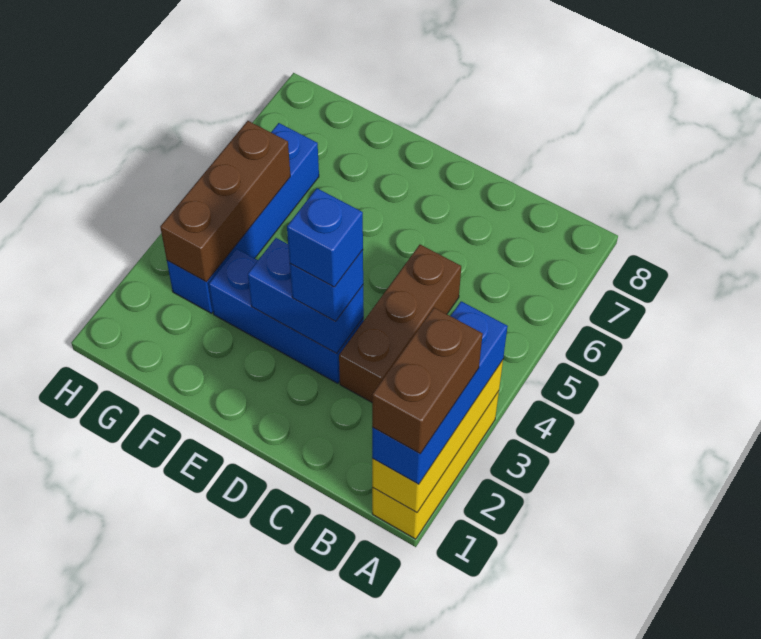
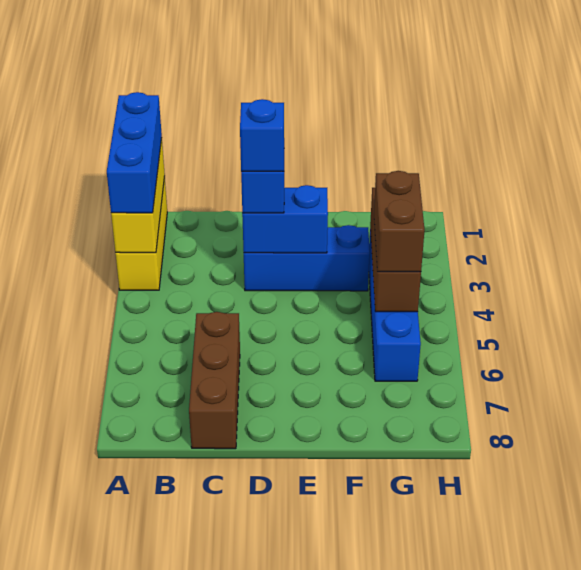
brown 1x2 brick [372,308,483,454] -> brown 1x2 brick moved to [374,171,425,272]
brown 1x3 brick [339,245,461,402] -> brown 1x3 brick moved to [189,312,240,449]

